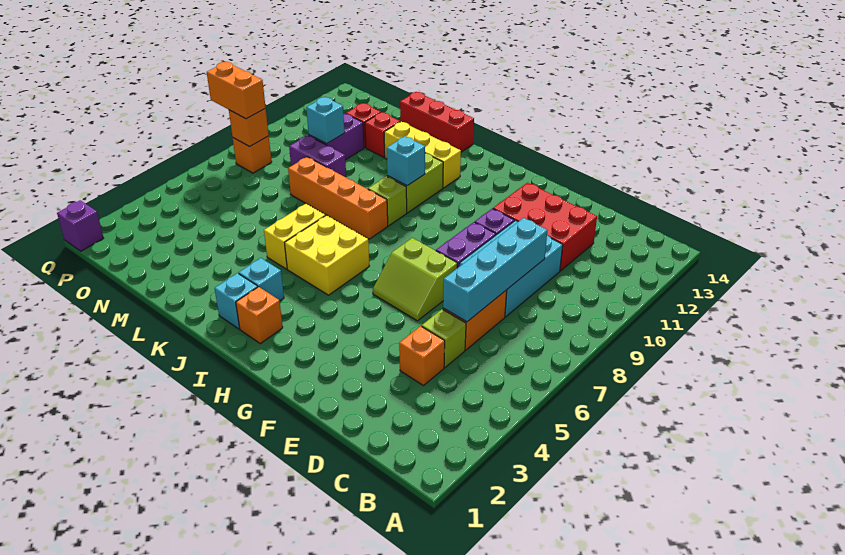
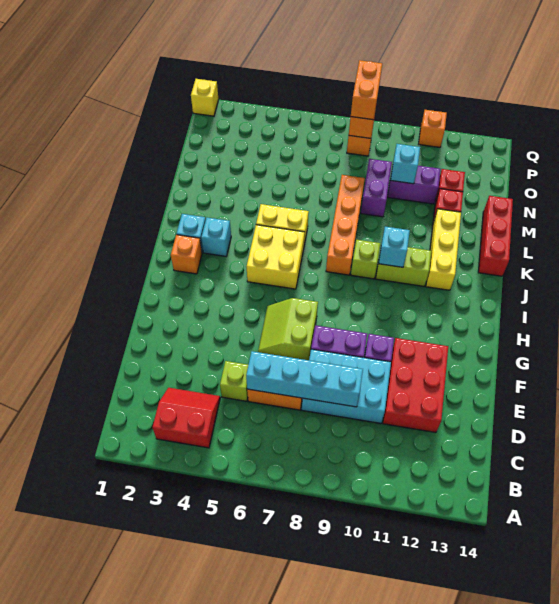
none -> red 2x2 slope [152,388,220,448]
orange 1x1 brick [399,326,445,386] -> orange 1x1 brick moved to [419,110,447,147]
purple 1x1 brick [57,200,103,251] -> yellow 1x1 brick [191,79,219,116]

